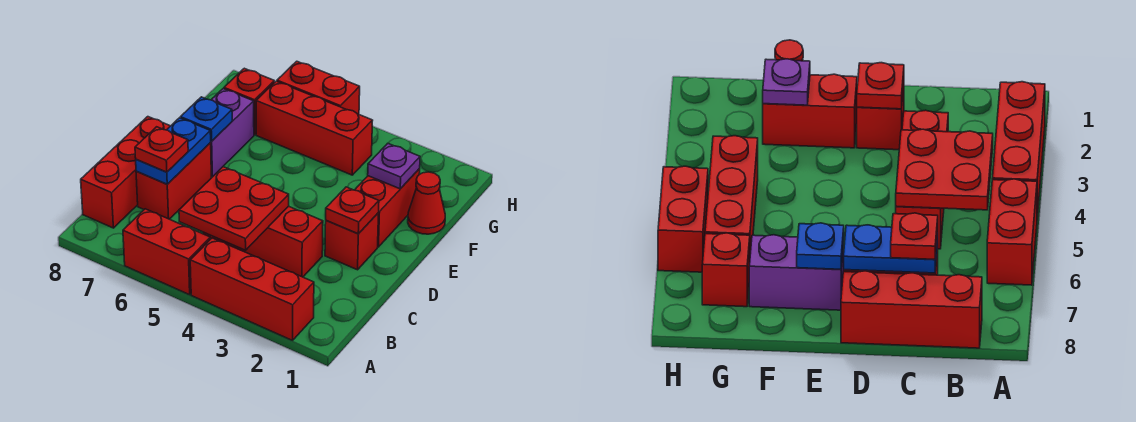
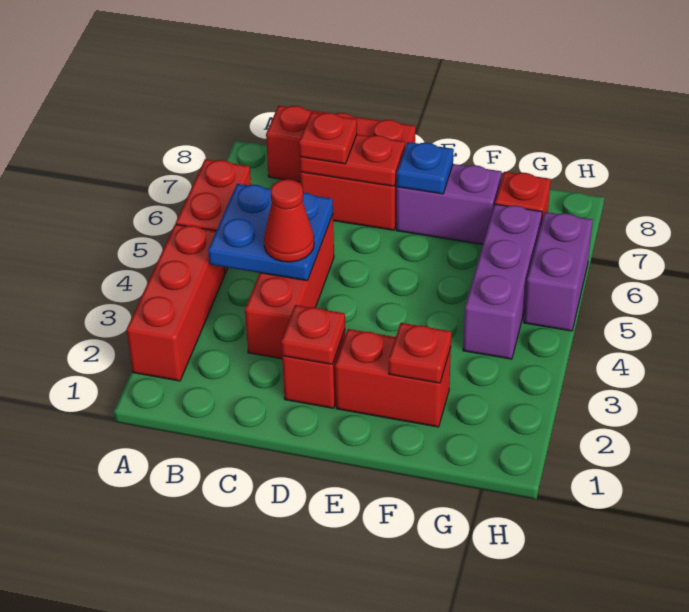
red 2x2 plate [179,167,289,250] -> blue 2x2 plate [208,184,333,281]
blue 1x2 plate [136,118,211,184] -> red 1x2 plate [300,134,405,186]
red 1x1 cone [408,172,445,234] -> red 1x1 cone moved to [264,179,314,262]
purple 1x1 plate [368,143,420,189] -> red 1x1 plate [389,323,451,383]
red 1x3 brick [256,81,373,175] -> purple 1x3 brick [463,204,542,359]
red 1x2 brick [277,61,360,114] -> purple 1x2 brick [524,212,593,331]

